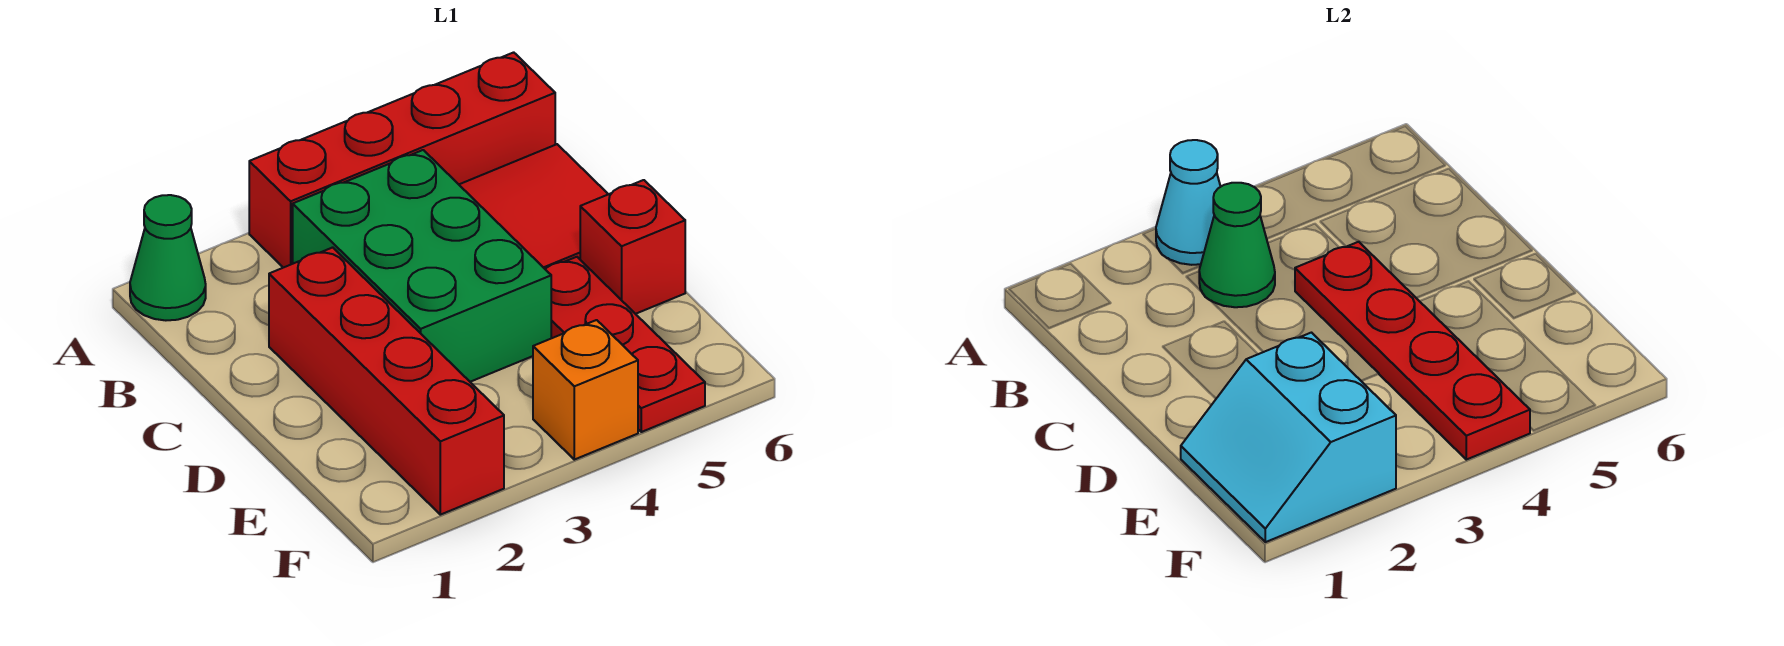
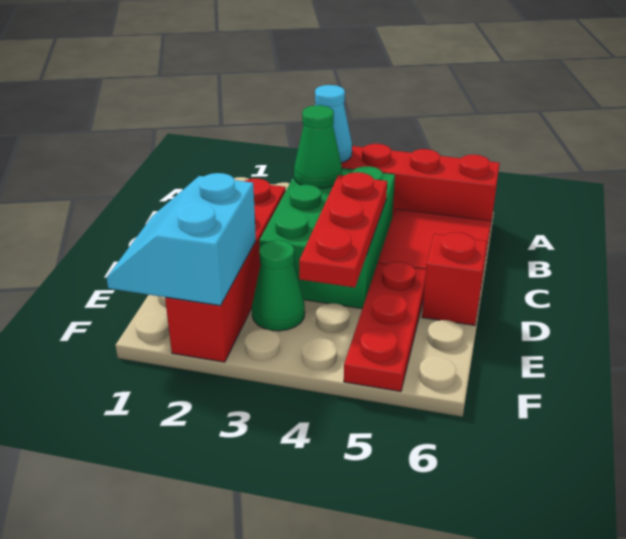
green 1x1 cone [130,195,206,320] -> green 1x1 cone moved to [252,240,305,331]
red 1x4 plate [1295,242,1530,460] -> red 1x3 plate [299,172,387,287]
orange 1x1 brick [533,320,638,460] -> none

